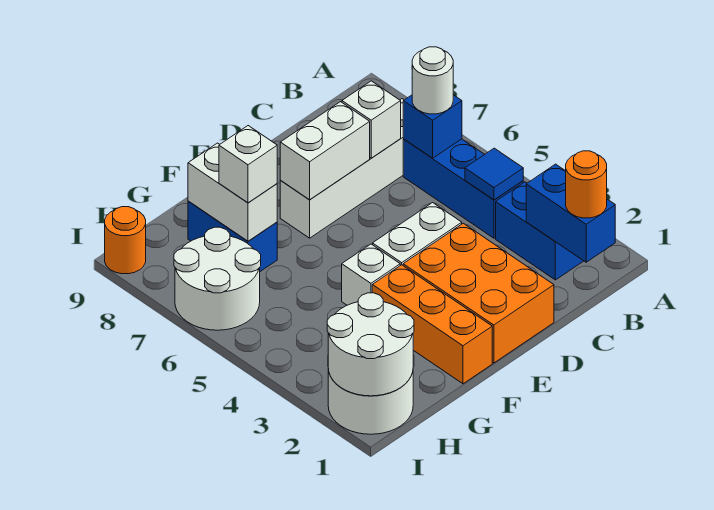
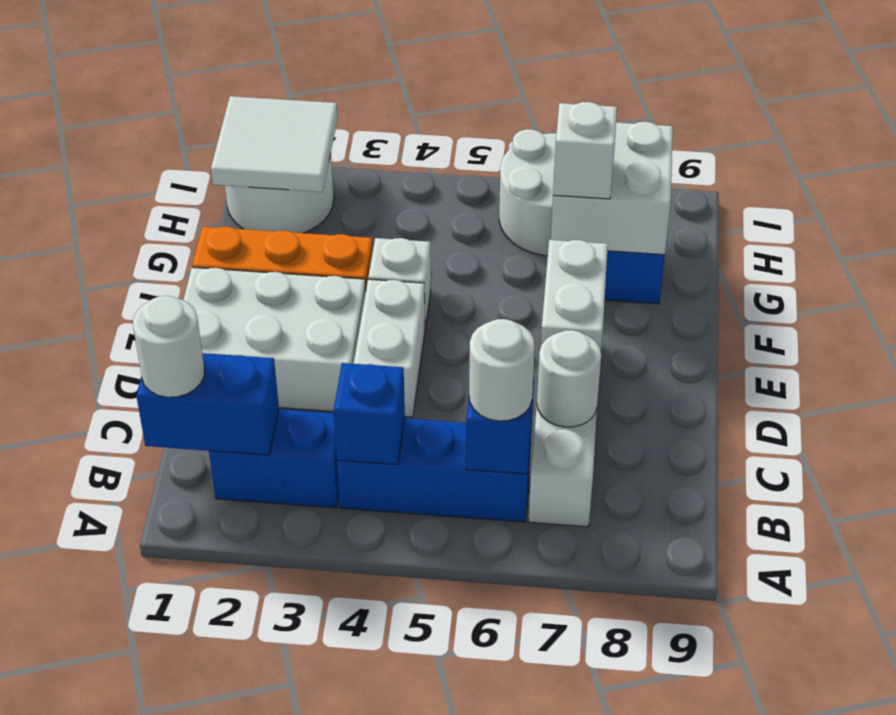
orange 1x1 round brick [566,151,607,218] -> white 1x1 round brick [133,296,204,397]
blue 1x1 tile [465,148,523,200] -> blue 1x1 brick [334,363,405,465]
white 1x1 brick [342,81,401,158] -> white 1x1 round brick [537,330,601,427]
orange 2x3 brick [403,223,554,363] -> white 2x3 brick [183,267,366,412]
white 1x2 brick [188,143,277,241] -> white 2x2 brick [551,122,673,255]
white 2x2 round brick [327,293,414,396] -> white 2x2 tile [211,96,337,192]
orange 1x1 round brick [105,207,146,274] -> none

